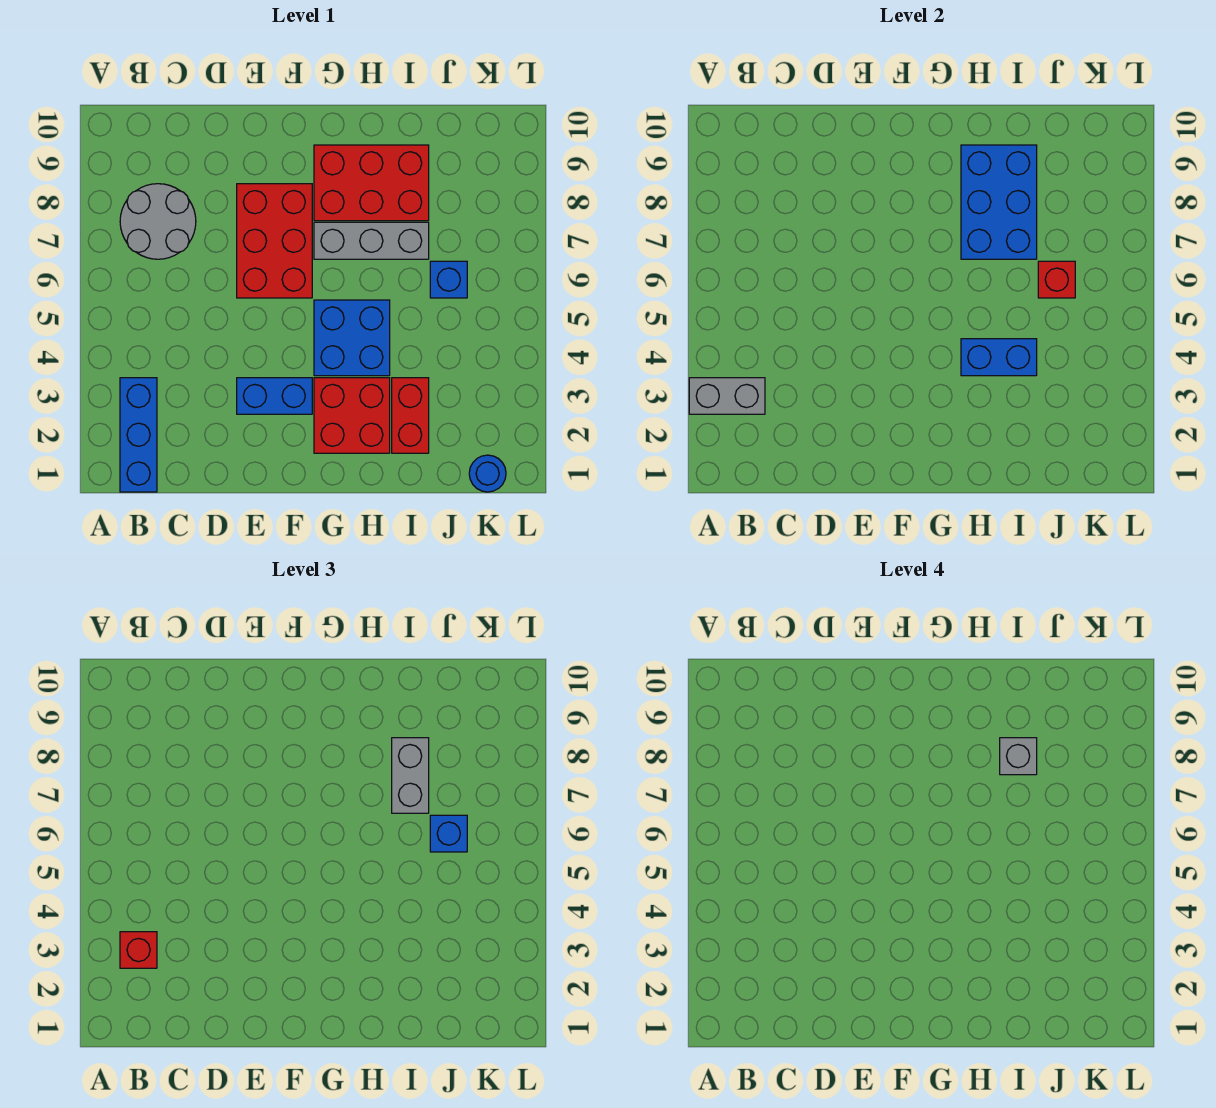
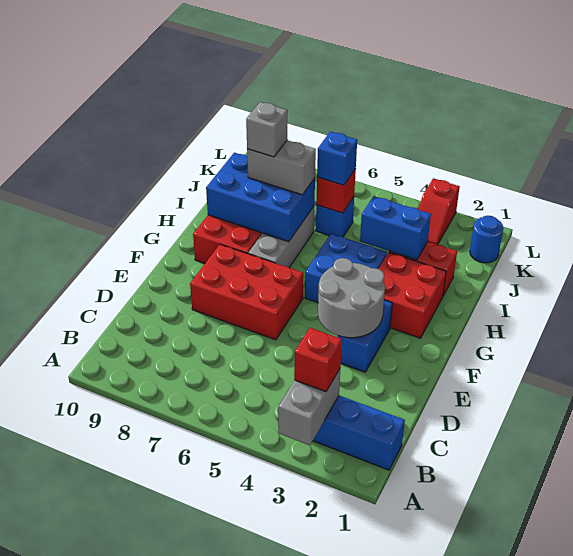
grey 2x2 round brick [120,184,196,259] -> grey 2x2 round brick moved to [318,258,385,338]
blue 1x2 brick [961,339,1037,376] -> blue 1x2 brick turned to [360,196,431,260]
none -> red 1x2 slope [418,178,460,245]

